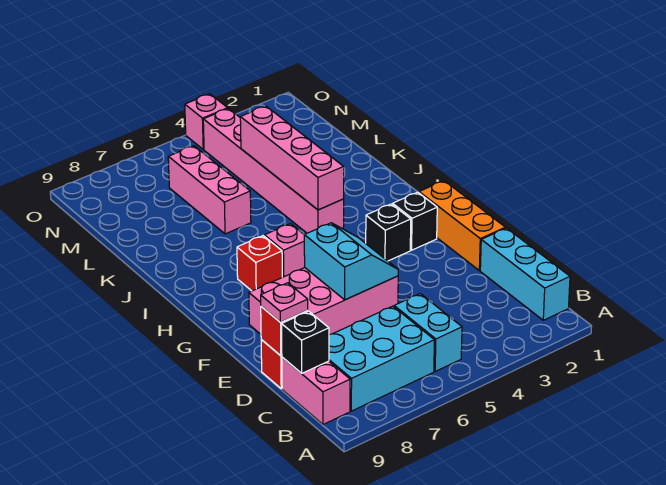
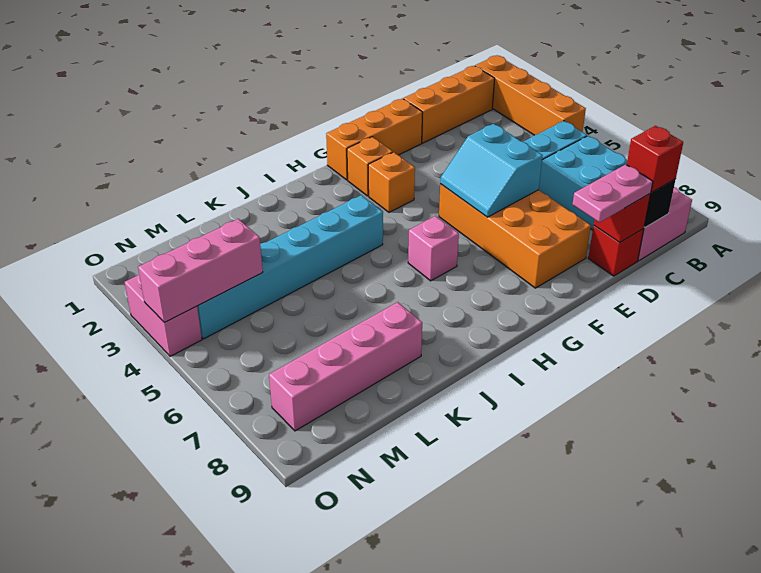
none -> orange 1x4 brick [475,56,586,135]
cyan 1x3 brick [480,228,570,320] -> orange 1x3 brick [404,66,495,143]
pink 1x1 plate [261,283,308,322] -> pink 1x2 plate [572,164,653,222]
pink 2x4 brick [249,268,398,335] -> orange 2x4 brick [439,184,591,288]
cyan 2x2 slope [304,223,398,300] -> cyan 2x2 slope turned to [440,124,543,217]
black 1x1 brick [393,192,437,250] -> orange 1x1 brick [347,137,393,196]
black 1x1 brick [366,204,411,261] -> orange 1x1 brick [368,152,415,212]
red 1x1 brick [237,236,282,291] -> red 1x1 brick moved to [627,126,683,192]
pink 1x6 brick [203,109,344,233] -> cyan 1x6 brick [197,195,383,339]
pink 1x4 brick [240,106,344,210] -> pink 1x4 brick moved to [269,302,422,431]
pink 1x3 brick [168,146,251,234] -> pink 1x3 brick moved to [138,219,263,323]
pink 1x1 brick [185,94,228,149] -> pink 1x2 brick [125,275,202,356]

